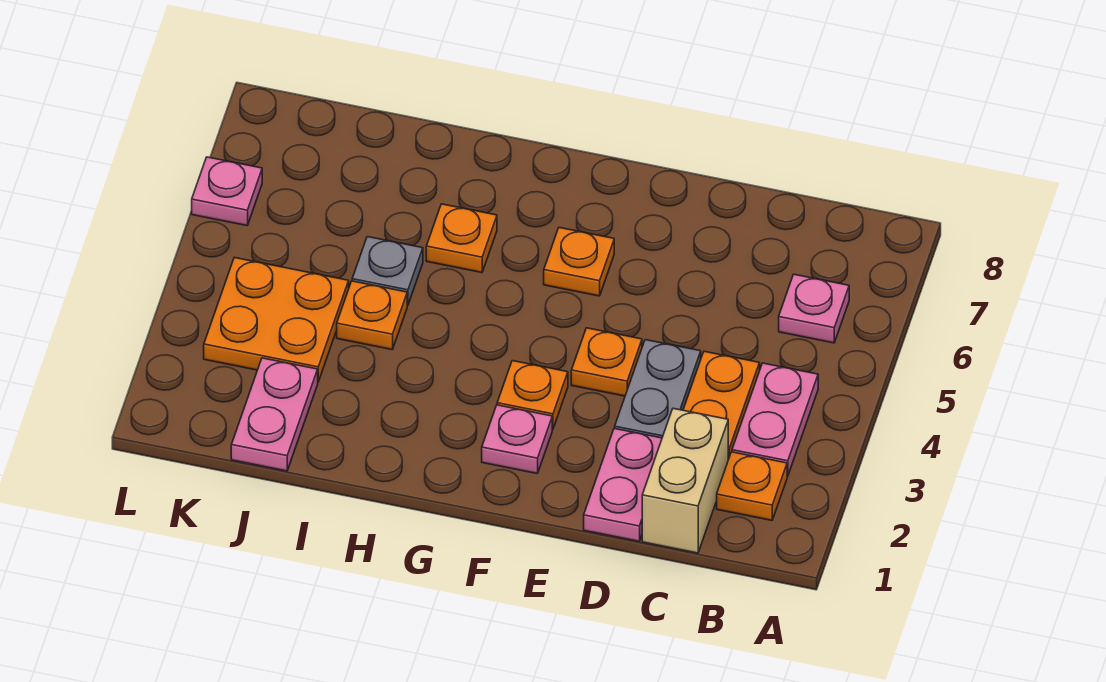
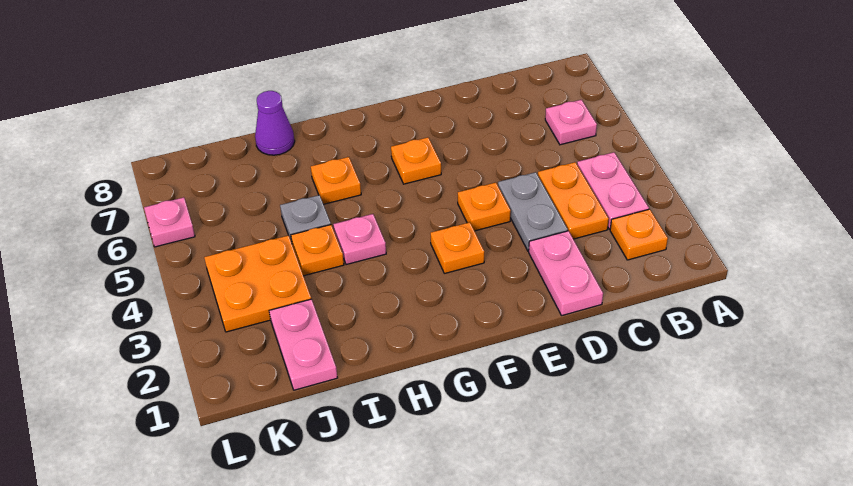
tan 1x2 brick [642,408,728,553] -> none
pink 1x1 plate [482,405,552,473] -> pink 1x1 plate moved to [333,214,386,265]
none -> purple 1x1 cone [255,91,295,155]

